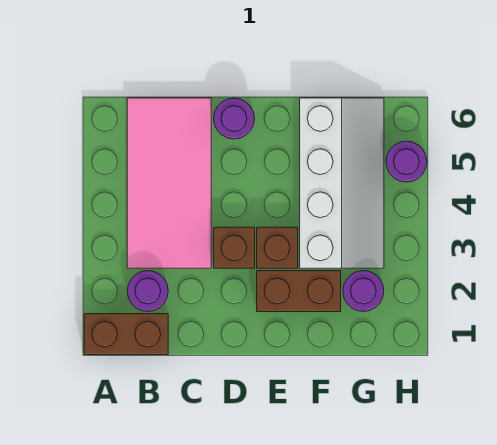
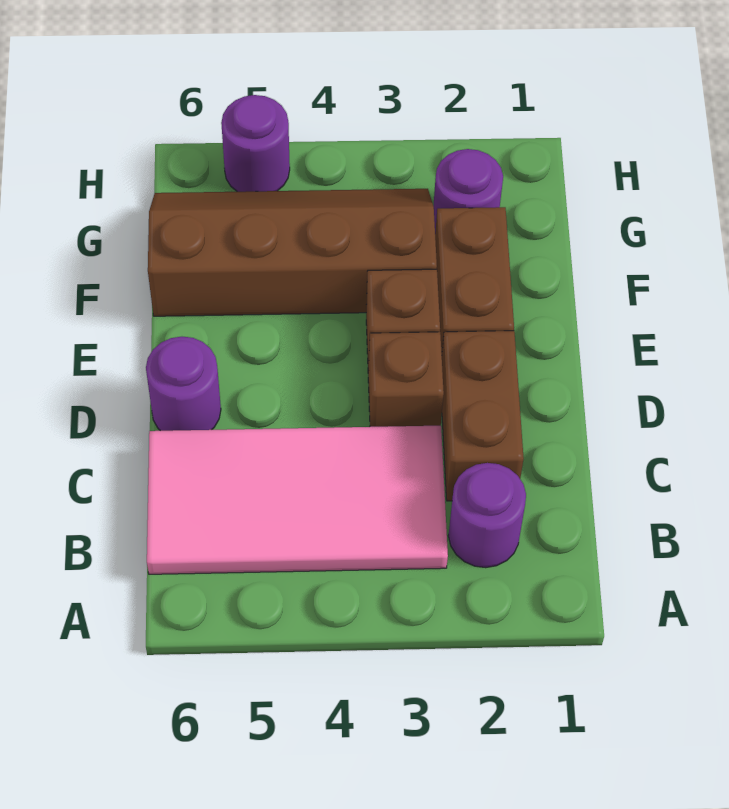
brown 1x2 brick [84,314,168,355] -> brown 1x2 brick moved to [442,331,524,501]
white 2x4 slope [300,98,384,268] -> brown 2x4 slope [148,189,437,316]

